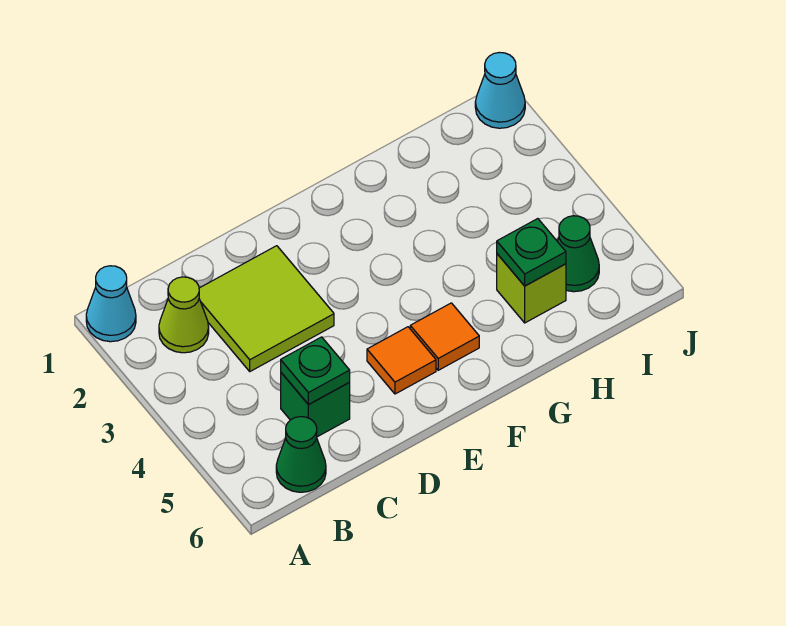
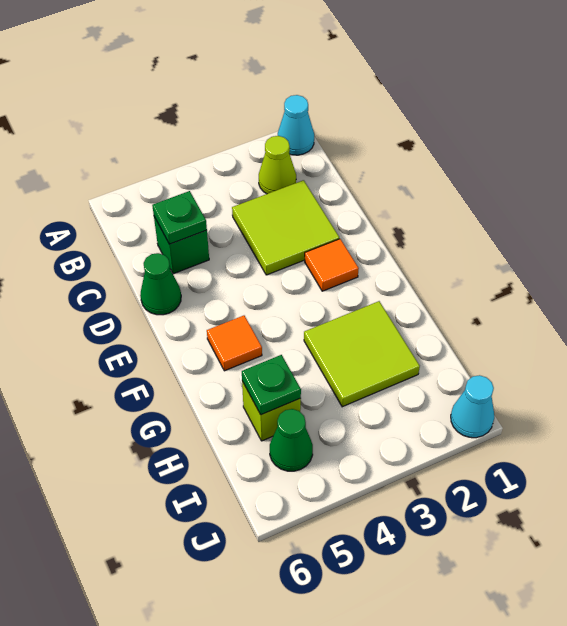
green 1x1 cone [276,417,326,492] -> green 1x1 cone moved to [140,253,181,315]
orange 1x1 tile [367,327,436,394] -> orange 1x1 tile moved to [305,239,359,291]
none -> lime 2x2 tile [304,301,420,407]

